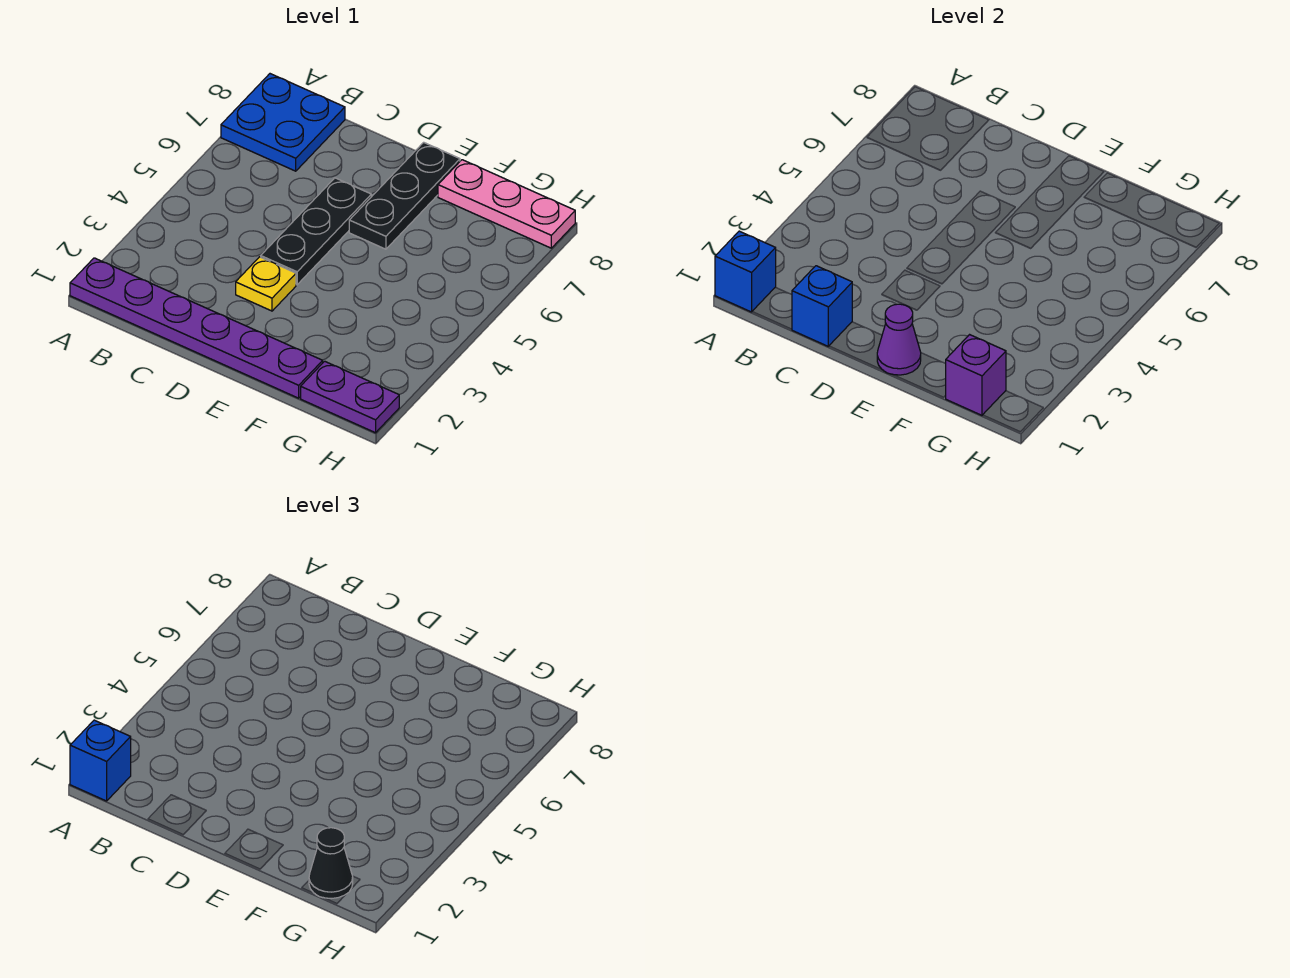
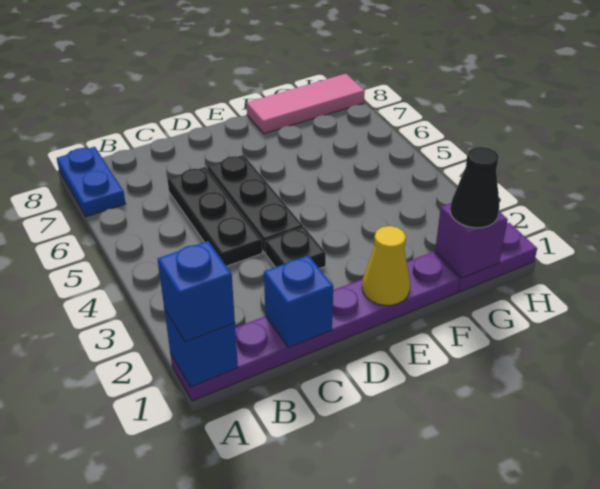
blue 2x2 plate [221,74,345,171] -> blue 1x2 plate [57,147,126,217]
yellow 1x1 plate [236,257,296,311] -> black 1x1 plate [265,227,326,269]
purple 1x1 cone [877,304,921,375] -> yellow 1x1 cone [362,226,410,305]
black 1x3 plate [349,142,460,249] -> black 1x3 plate moved to [167,167,262,266]
pink 1x3 plate [438,160,575,248] -> pink 1x3 tile [247,74,365,134]

